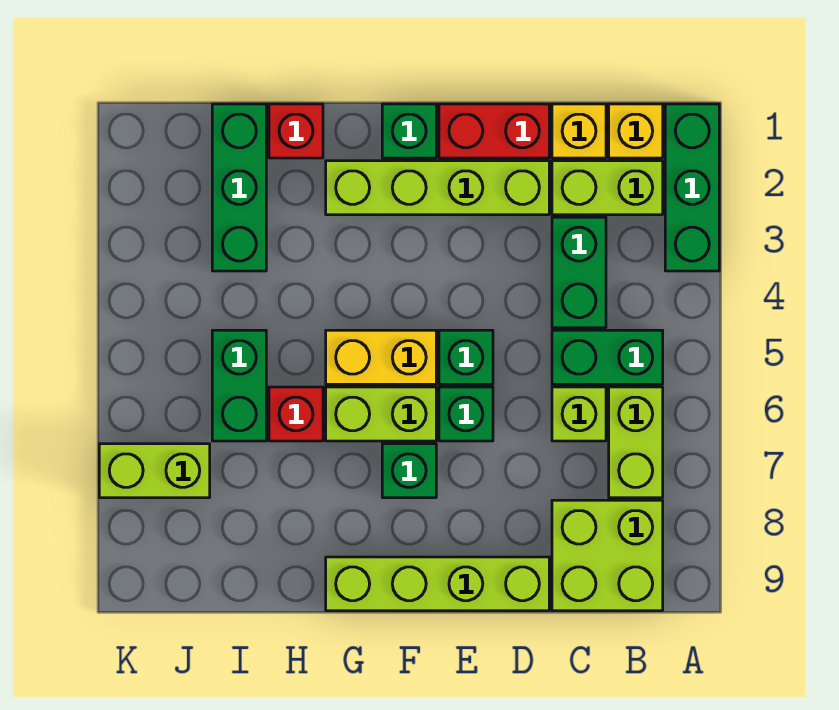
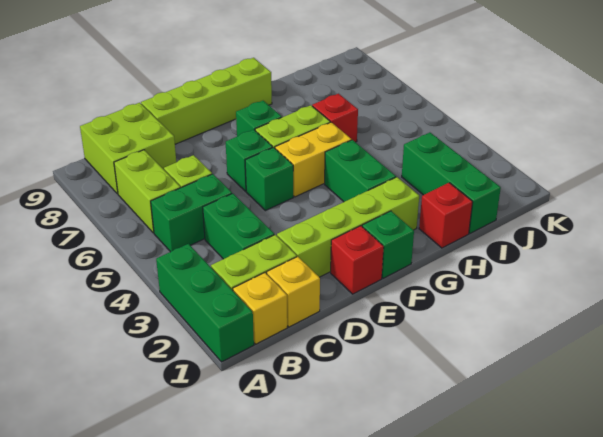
red 1x2 brick [439,104,549,158] -> red 1x1 brick [331,226,384,294]
green 1x2 brick [212,330,266,441] -> green 1x2 brick moved to [325,140,396,202]
lime 1x2 brick [99,444,210,498] -> none

